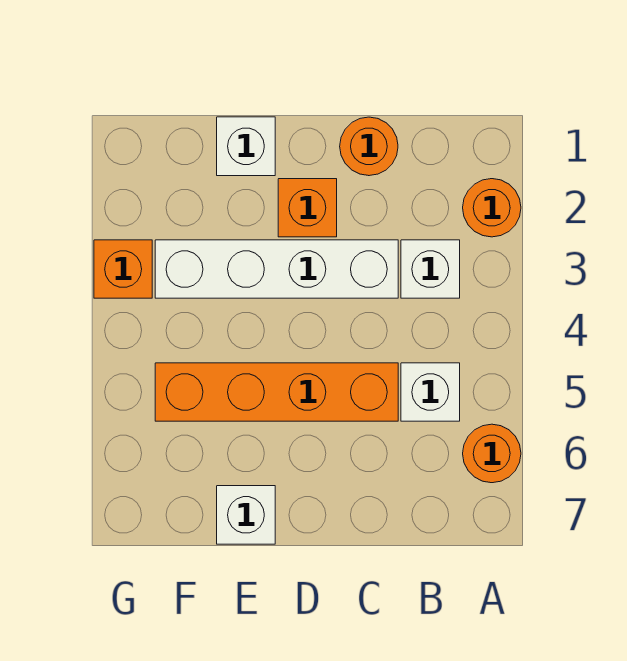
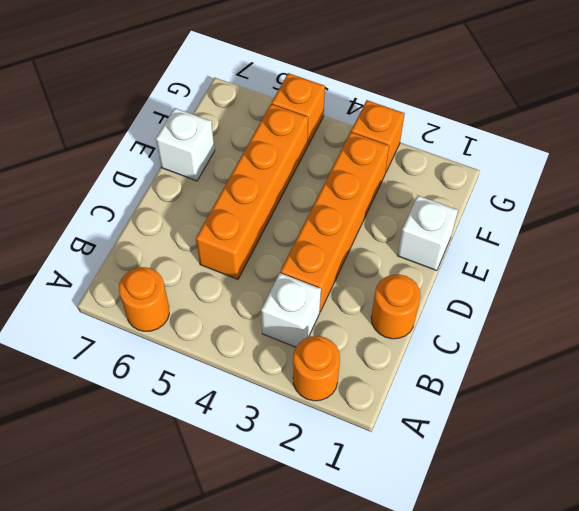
white 1x1 brick [401,363,460,421] -> none
white 1x4 brick [155,240,398,298] -> orange 1x4 brick [281,132,389,312]
orange 1x1 brick [278,179,337,237] -> orange 1x1 brick moved to [272,73,325,145]

